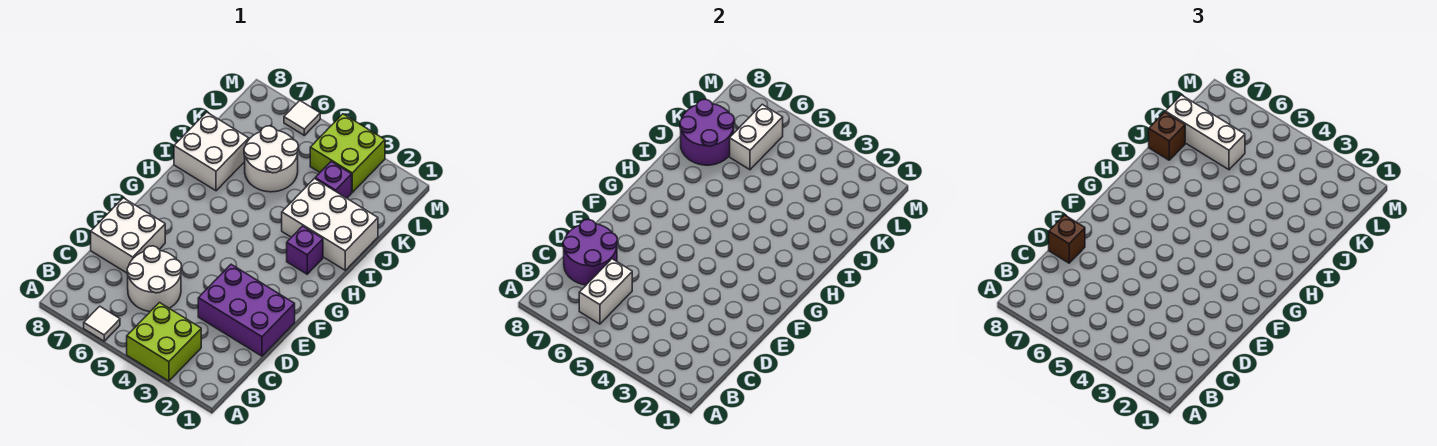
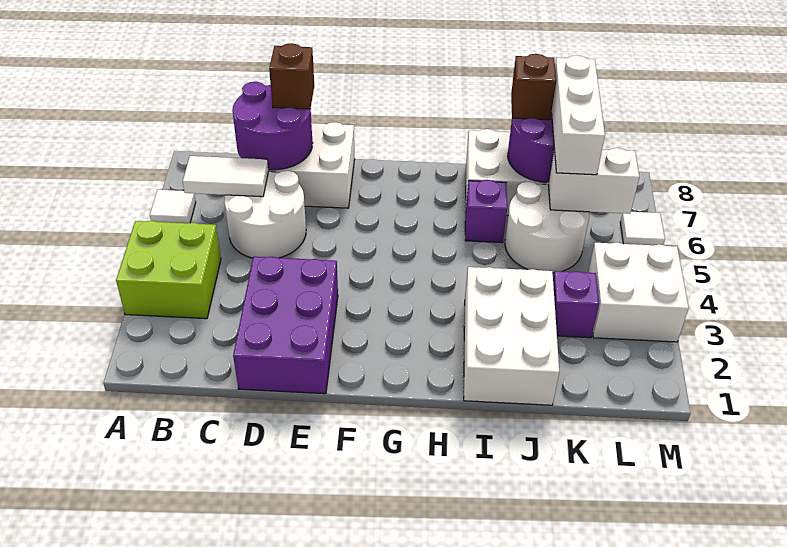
white 1x2 brick [579,259,632,324] -> white 1x2 tile [183,156,269,197]
purple 1x1 brick [287,226,323,274] -> purple 1x1 brick moved to [465,180,507,243]
lime 2x2 brick [310,114,385,192] -> white 2x2 brick [588,242,689,342]

